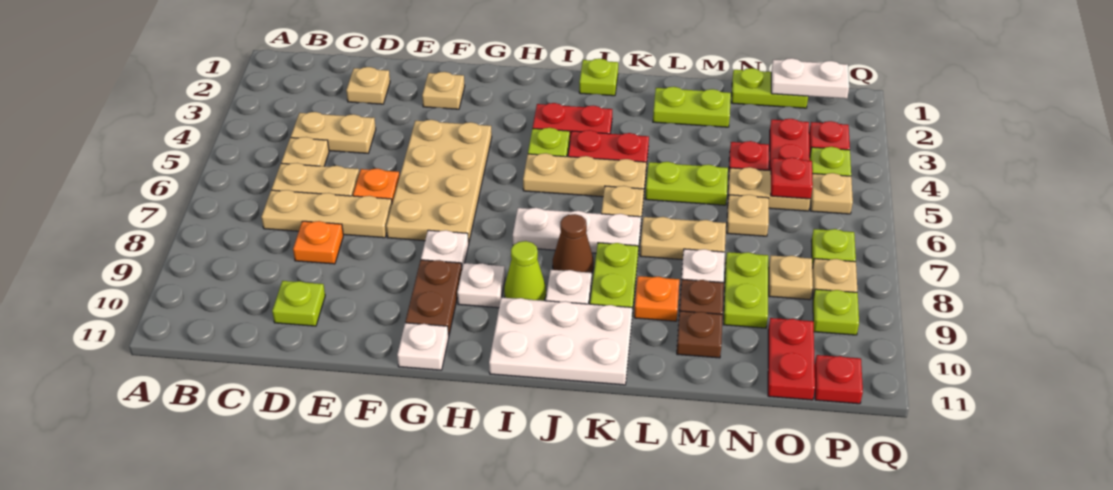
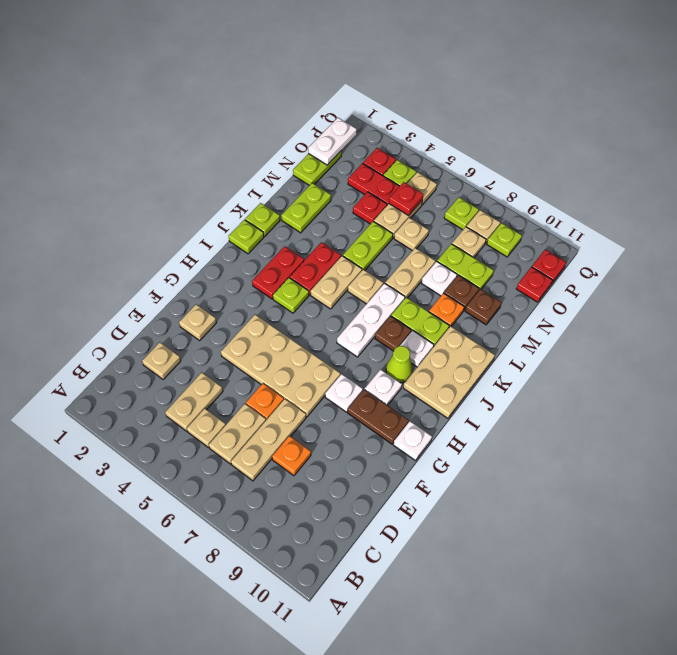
lime 1x1 plate [272,281,325,326] -> lime 1x1 plate moved to [245,203,280,237]
tan 1x3 plate [523,153,647,199] -> tan 1x2 plate [311,256,362,309]
white 2x3 plate [489,297,632,385] -> tan 2x3 plate [403,326,495,418]
brown 1x1 cone [553,214,594,273] -> brown 1x1 plate [375,316,411,351]
red 1x2 plate [768,318,815,400] -> red 1x1 plate [516,267,552,302]

